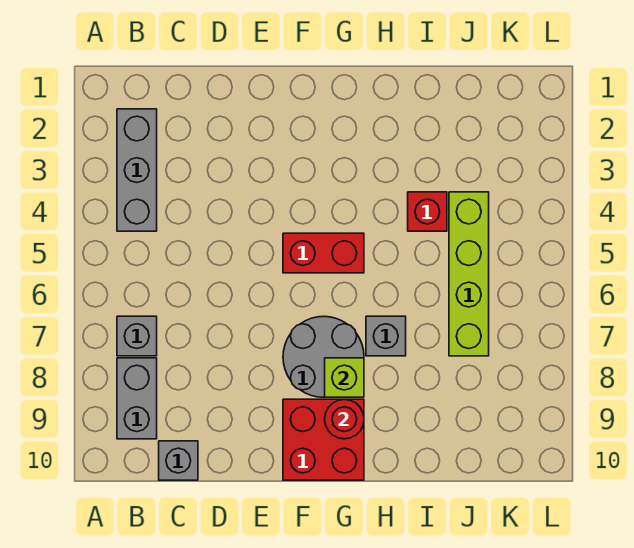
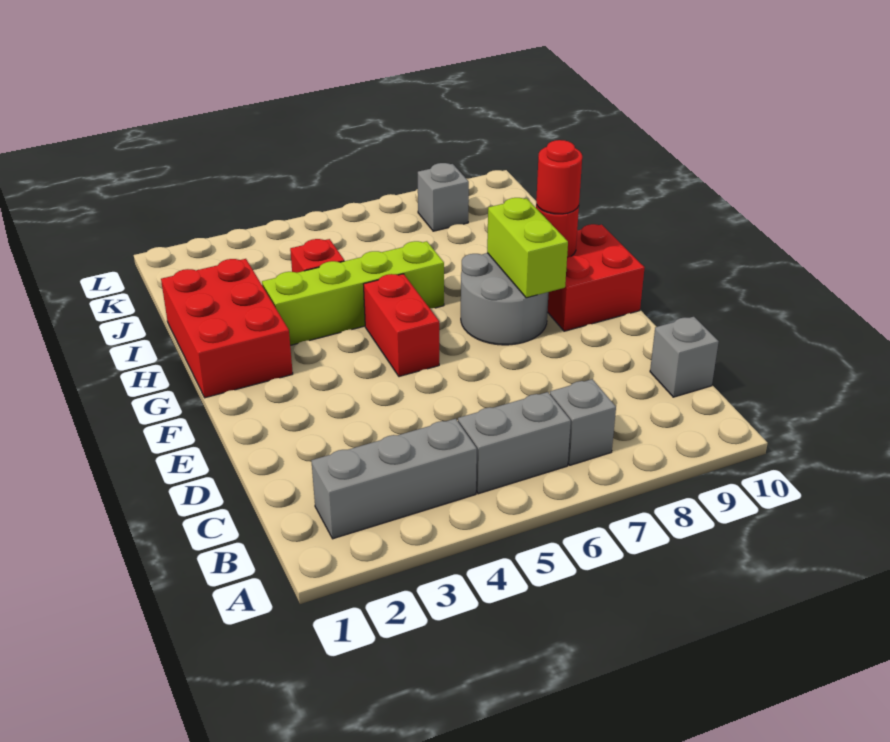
grey 1x2 brick [117,358,157,439] -> grey 1x2 brick moved to [458,392,571,494]
none -> red 2x3 brick [161,259,293,398]
lime 1x1 brick [325,358,364,397] -> lime 1x2 brick [487,198,568,298]
none -> red 1x1 round brick [536,140,582,214]
grey 1x1 brick [366,316,406,356] -> grey 1x1 brick moved to [418,163,469,231]
lime 1x4 brick [449,192,489,356] -> lime 1x4 brick moved to [262,241,444,345]

